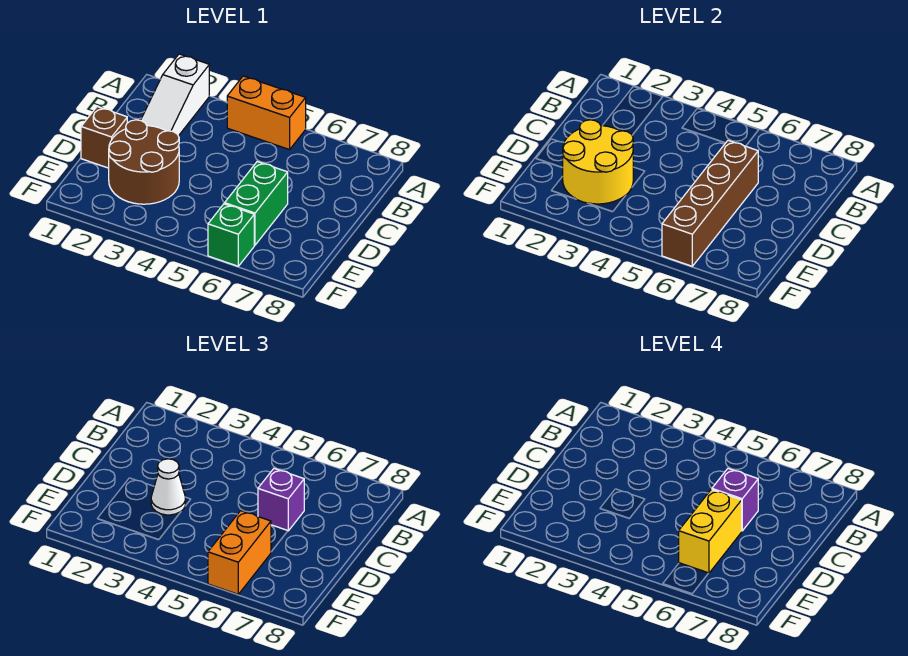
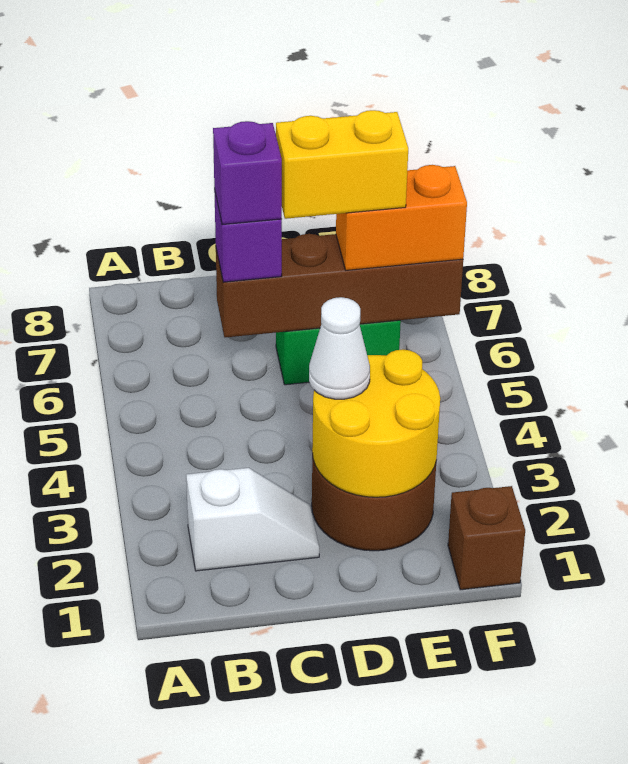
white 1x3 slope [141,54,209,136] -> white 1x2 slope [186,468,319,571]
orange 1x2 brick [227,76,306,150] -> none
brown 1x1 brick [81,107,127,168] -> brown 1x1 brick moved to [448,486,525,590]
green 1x1 brick [208,204,254,266] -> none

